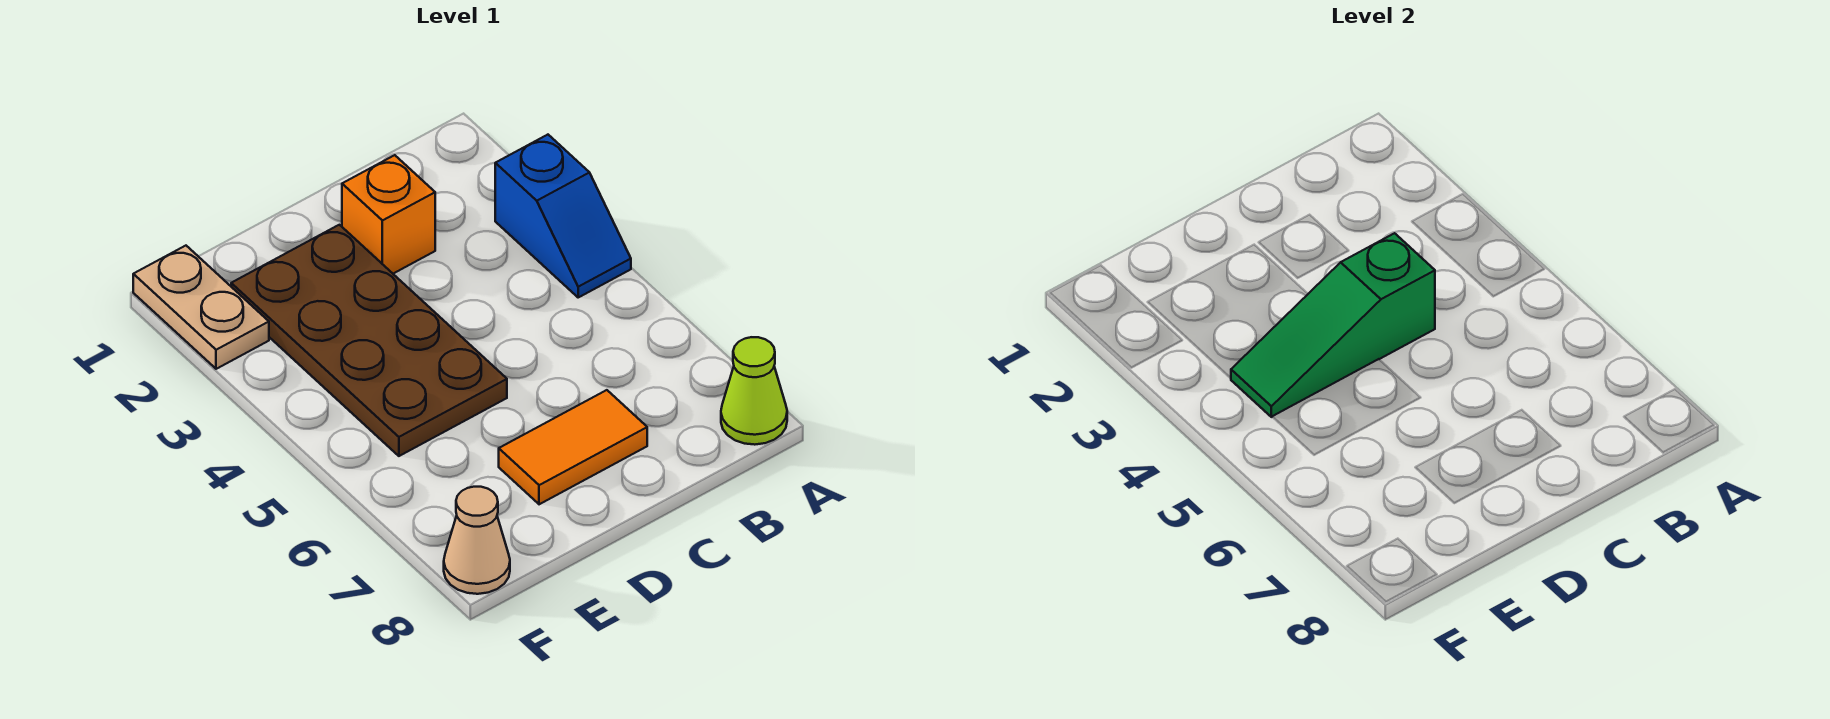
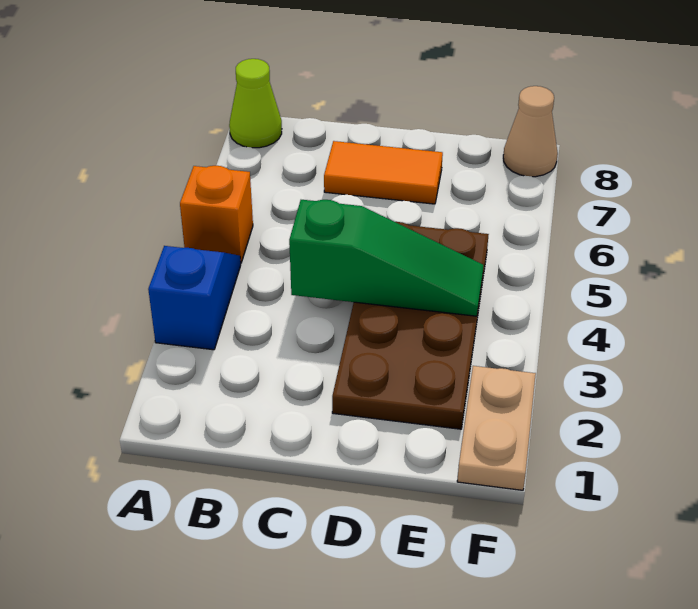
orange 1x1 brick [342,155,435,274] -> orange 1x1 brick moved to [180,166,253,263]

